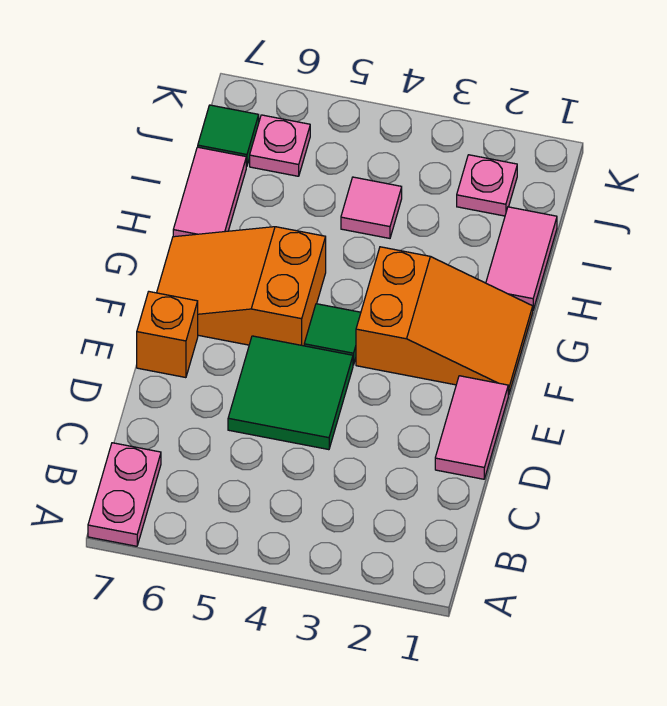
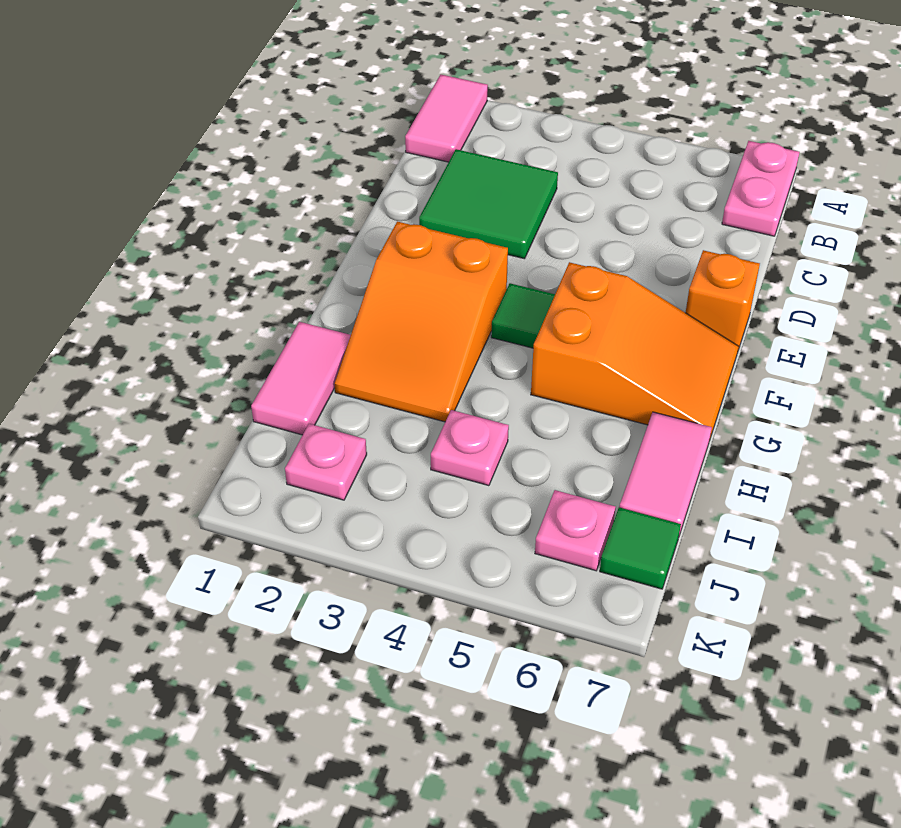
pink 1x2 tile [435,376,508,479] -> pink 1x2 tile moved to [405,75,488,162]
green 2x2 tile [228,336,353,450] -> green 2x2 tile moved to [419,149,558,259]
orange 2x3 slope [356,247,533,395] -> orange 2x3 slope turned to [335,222,508,422]
pink 1x1 tile [341,177,402,238] -> pink 1x1 plate [431,410,509,486]

